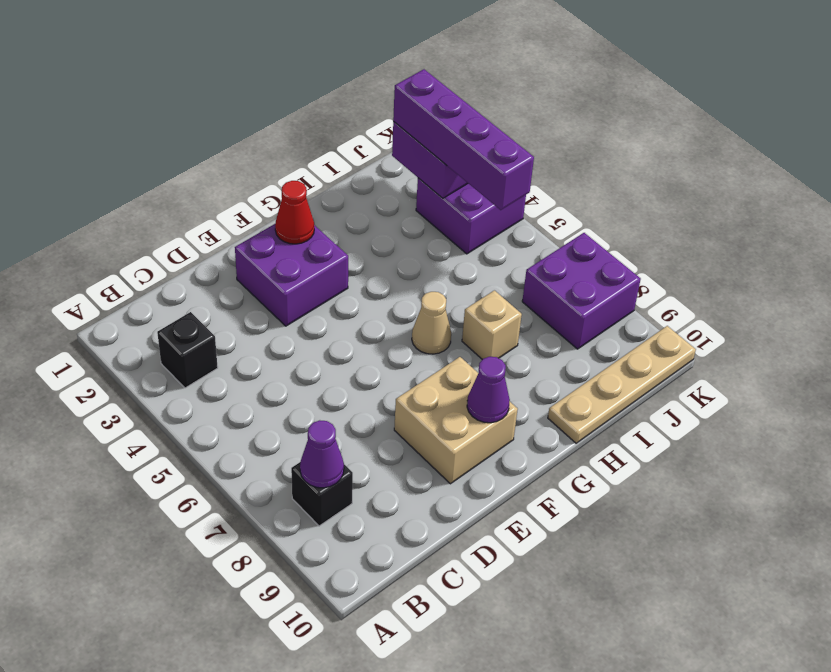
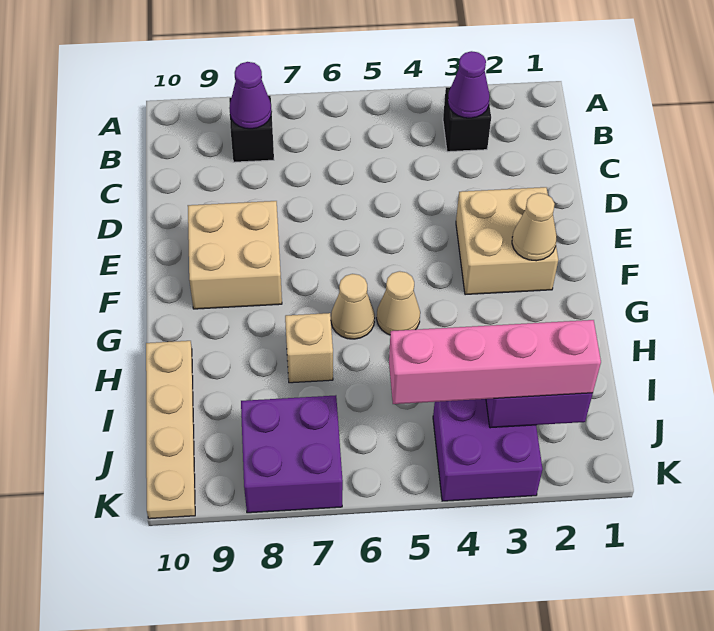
purple 2x2 brick [235,224,348,326] -> tan 2x2 brick [456,187,558,295]
red 1x1 cone [275,181,314,244] -> tan 1x1 cone [512,193,557,261]
purple 1x1 cone [467,357,510,423] -> purple 1x1 cone moved to [448,51,490,118]
none -> tan 1x1 cone [377,271,420,335]
purple 1x4 brick [393,69,534,210] -> pink 1x4 brick [389,320,601,404]

